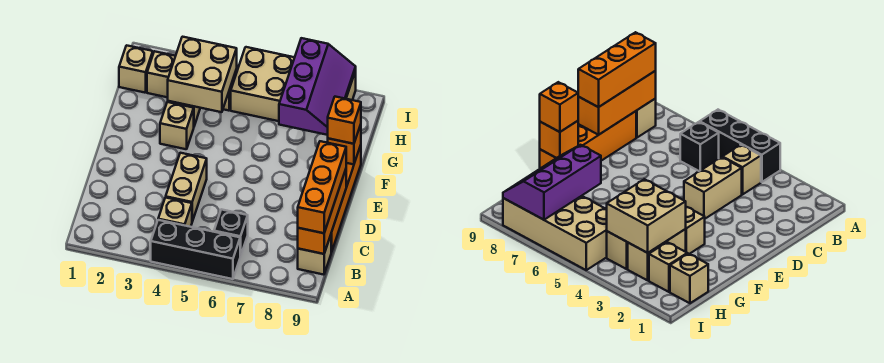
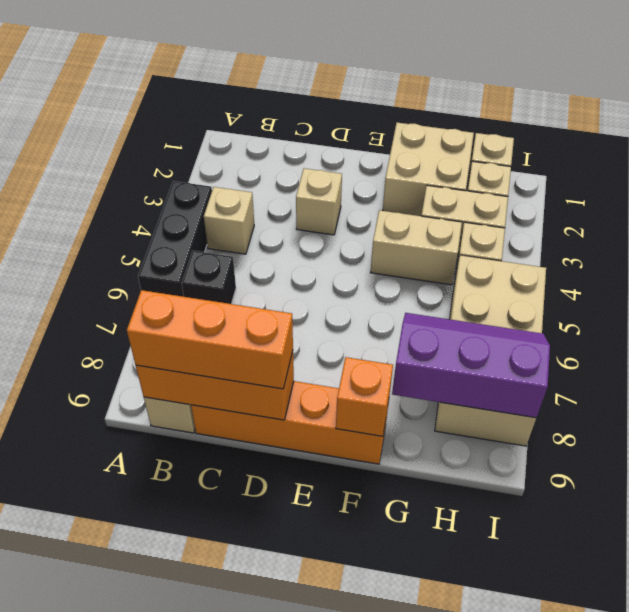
tan 1x2 brick [166,153,207,221] -> tan 1x2 brick moved to [370,210,462,285]
tan 1x1 brick [160,102,194,149] -> tan 1x1 brick moved to [296,168,342,235]
orange 1x1 brick [328,97,361,144] -> none
tan 2x2 brick [168,37,237,112] -> tan 2x2 brick moved to [383,123,474,216]
purple 2x3 slope [279,38,356,135] -> purple 2x3 slope turned to [392,313,550,418]

